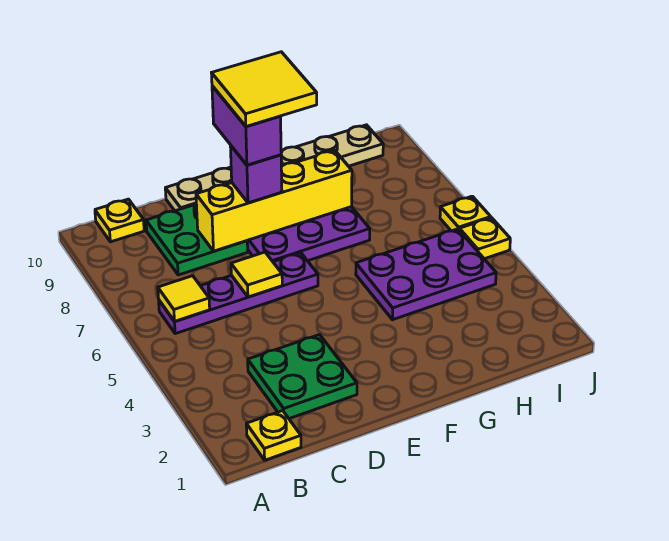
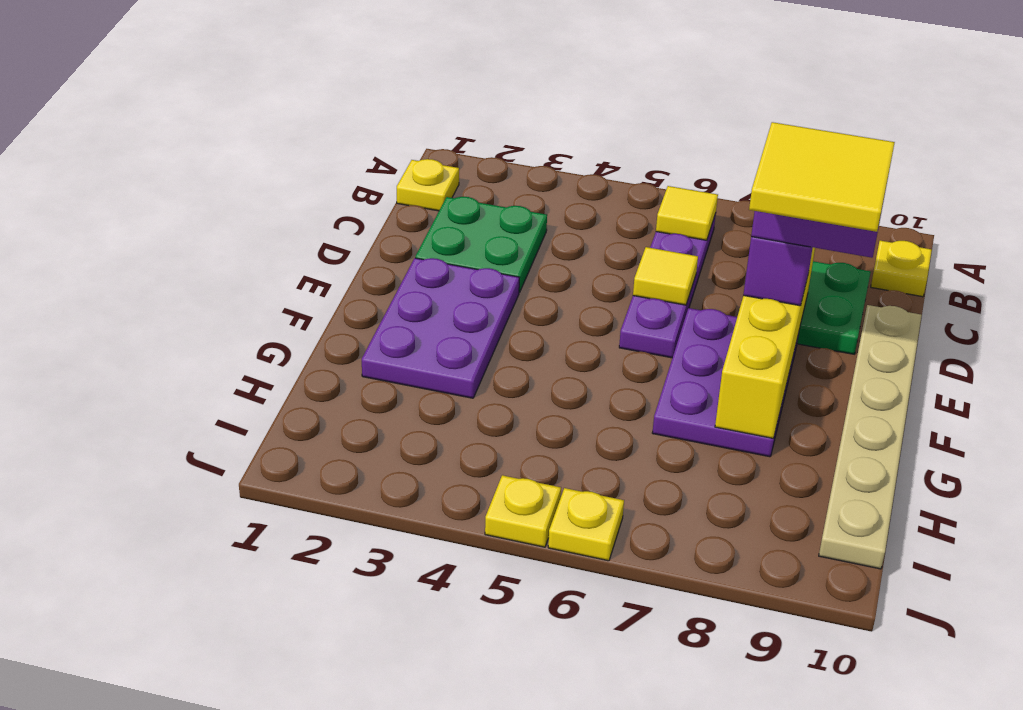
purple 2x3 plate [356,229,496,320] -> purple 2x3 plate moved to [362,258,519,398]

